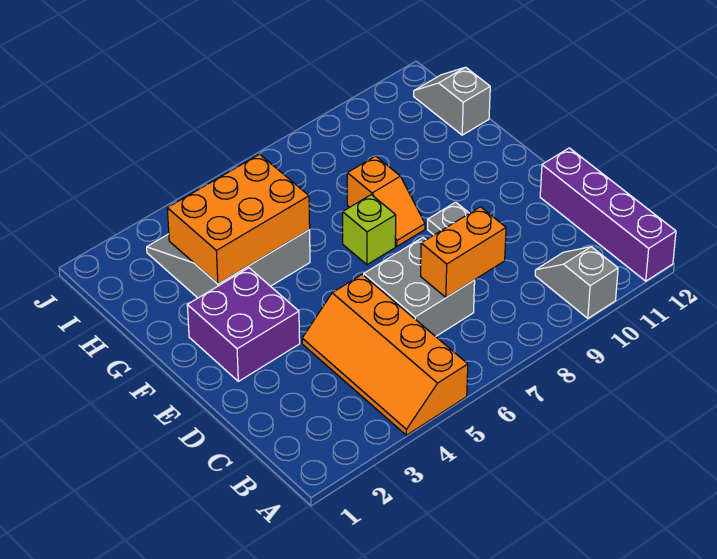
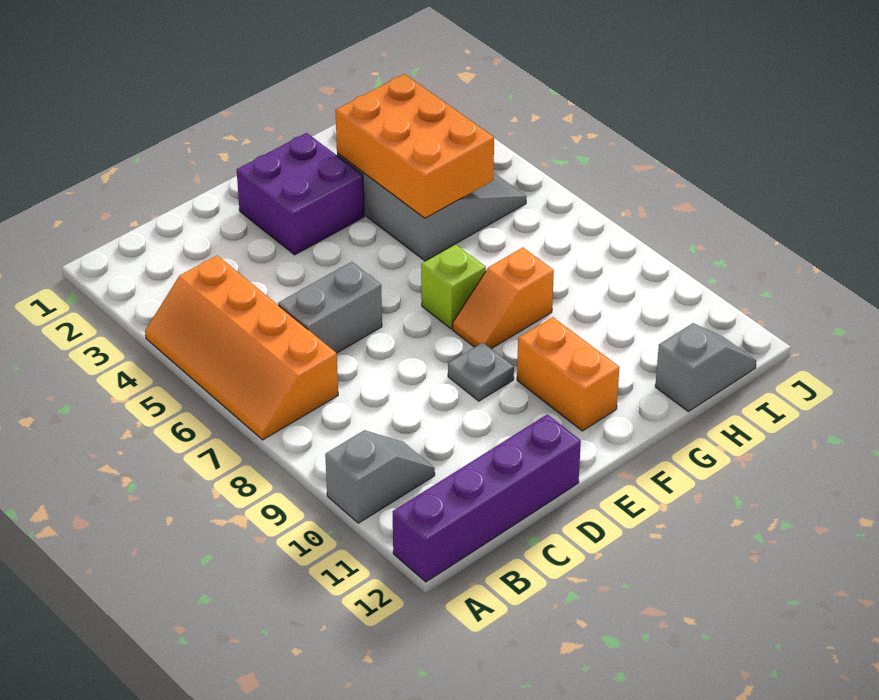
orange 2x4 slope [302,275,468,435] -> orange 2x4 slope turned to [145,256,338,440]
grey 2x2 brick [364,238,475,336] -> grey 1x2 brick [278,262,382,353]
orange 1x2 brick [421,207,506,297] -> orange 1x2 brick moved to [517,317,619,431]

